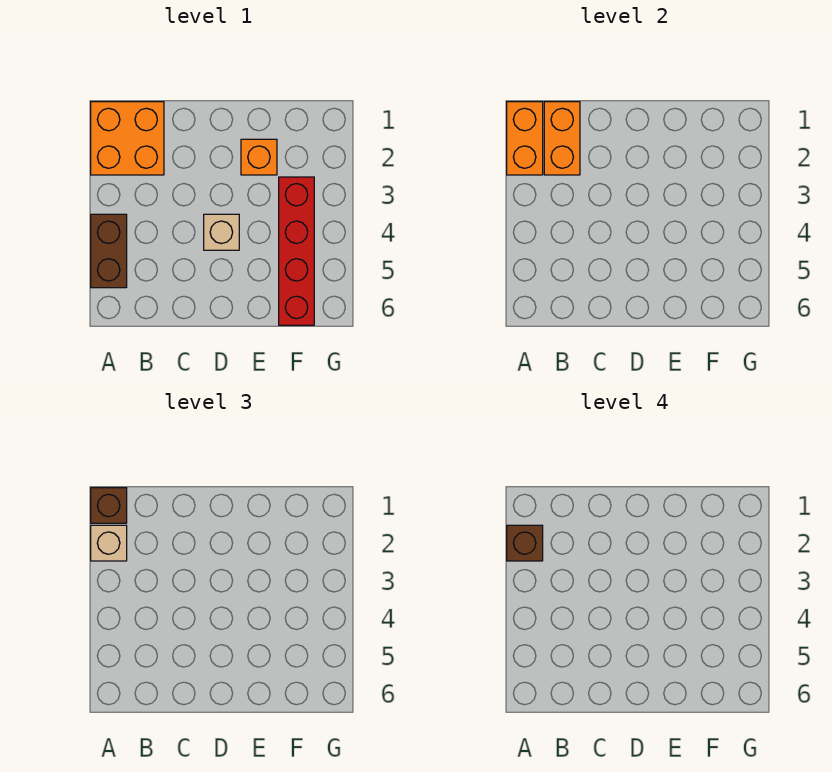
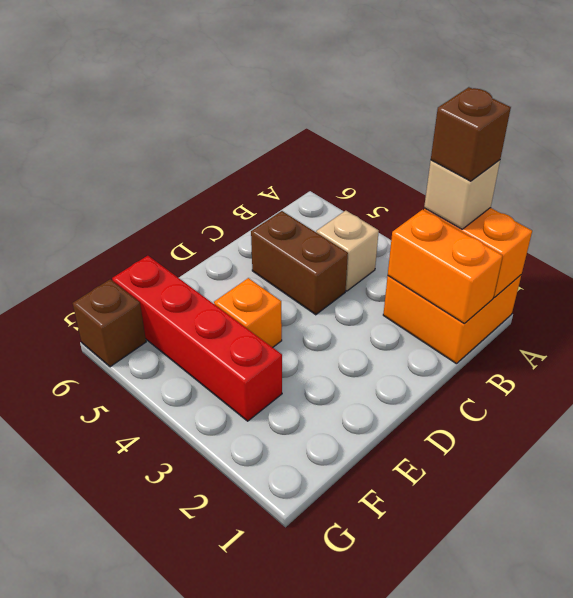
brown 1x1 brick [91,488,127,523] -> brown 1x1 brick moved to [73,279,146,367]
brown 1x2 brick [91,214,127,288] -> brown 1x2 brick moved to [251,211,348,315]
tan 1x1 brick [204,214,239,250] -> tan 1x1 brick moved to [316,211,379,291]
orange 1x1 brick [241,139,277,175] -> orange 1x1 brick moved to [214,278,282,347]

